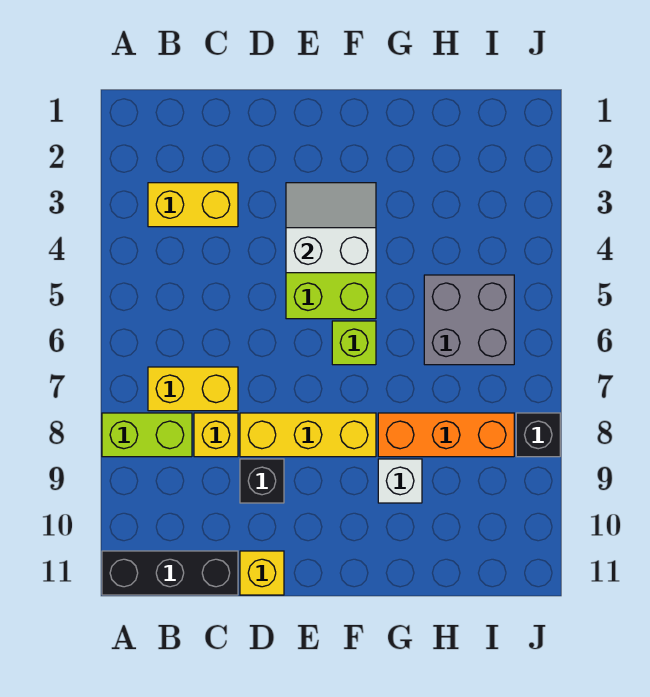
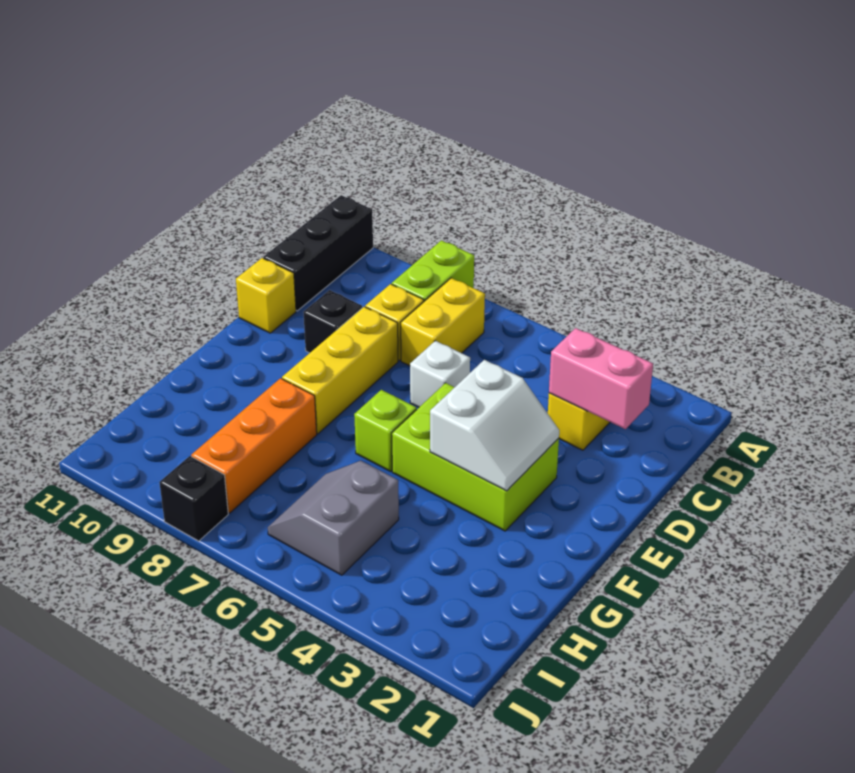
none -> pink 1x2 brick [549,328,653,429]
white 1x1 brick [378,459,422,503] -> white 1x1 brick moved to [410,341,470,407]
grey 2x2 brick [424,275,514,365] -> grey 2x2 slope [268,460,399,575]

